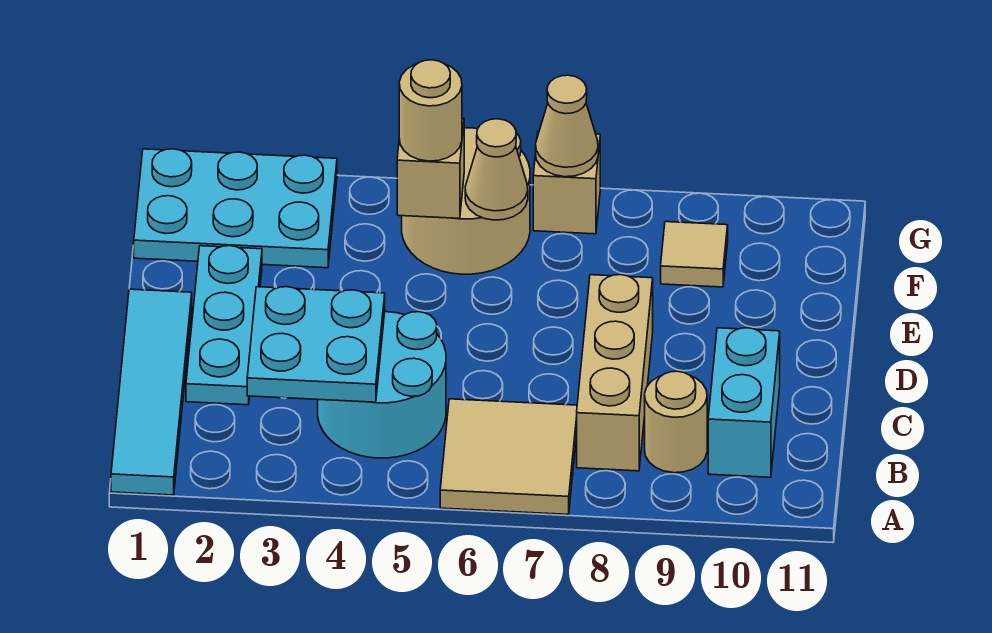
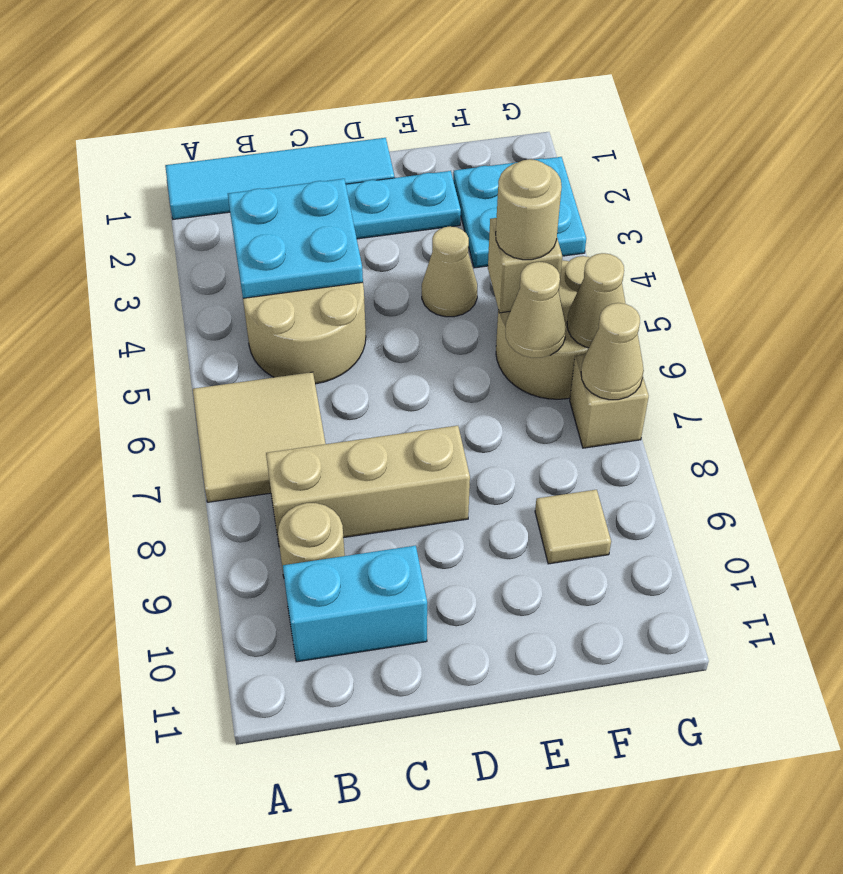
cyan 2x2 round brick [318,312,446,458] -> tan 2x2 round brick [243,282,366,384]
none -> tan 1x1 cone [422,226,477,317]
cyan 2x3 plate [134,149,337,268] -> cyan 2x2 plate [453,157,586,268]
none -> tan 1x1 cone [567,253,626,348]

